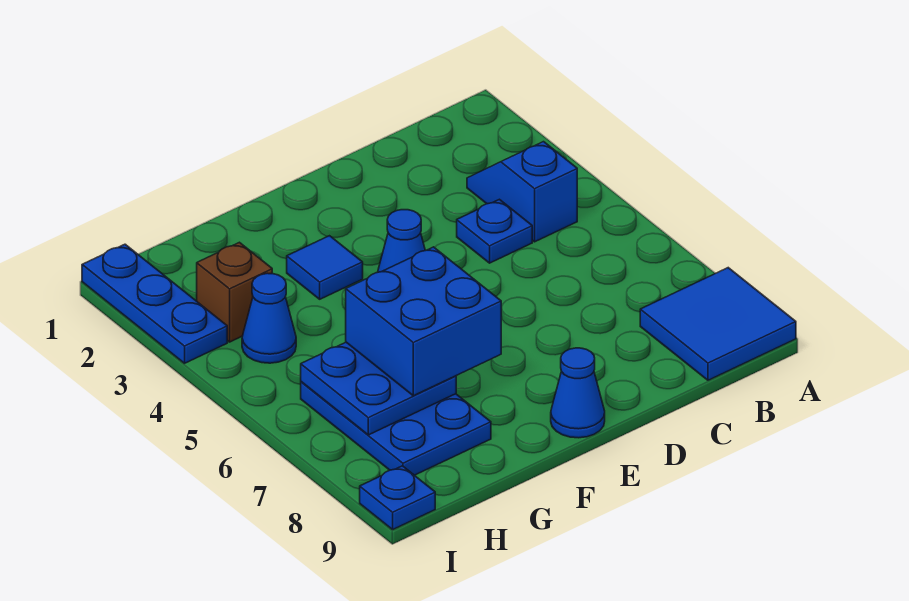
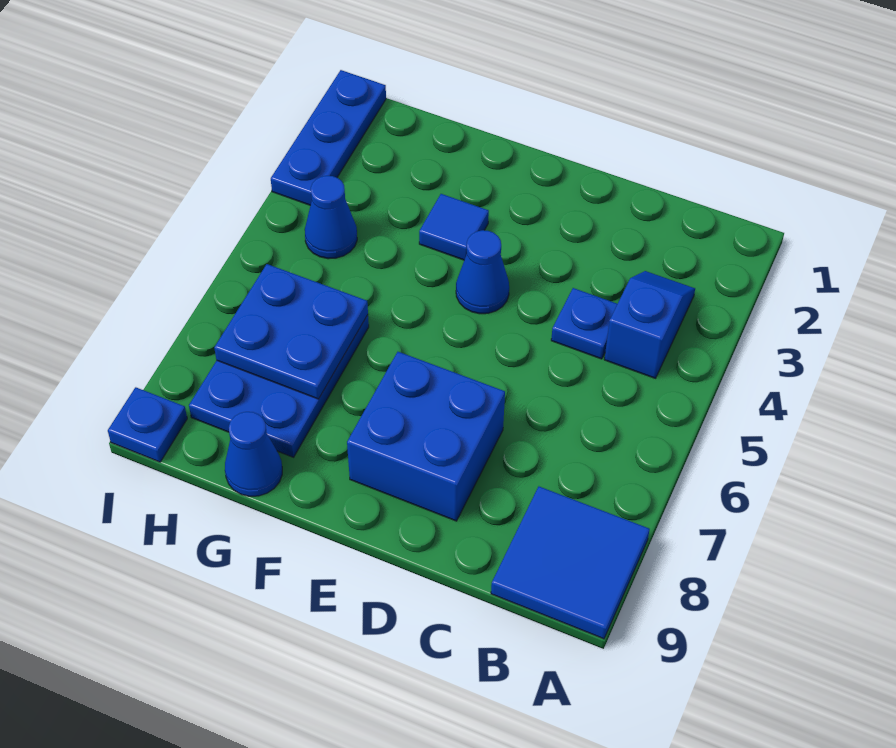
blue 1x1 cone [551,348,605,438] -> blue 1x1 cone moved to [225,412,282,496]
blue 2x2 brick [346,247,501,396] -> blue 2x2 brick moved to [347,352,505,521]
brown 1x1 brick [197,242,272,342] -> none

